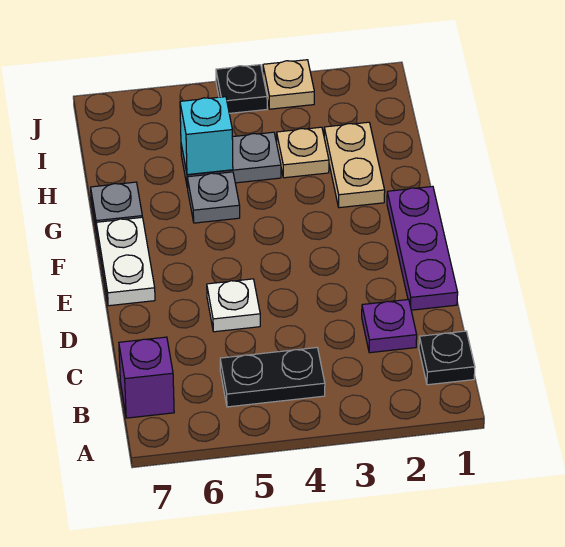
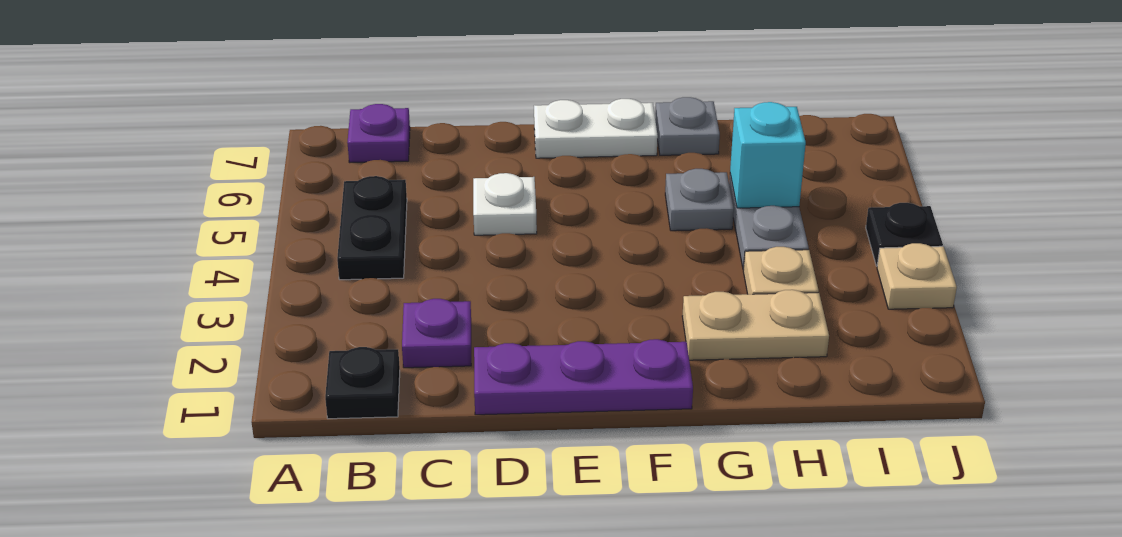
purple 1x1 brick [119,337,174,418] -> purple 1x1 plate [347,104,410,163]

